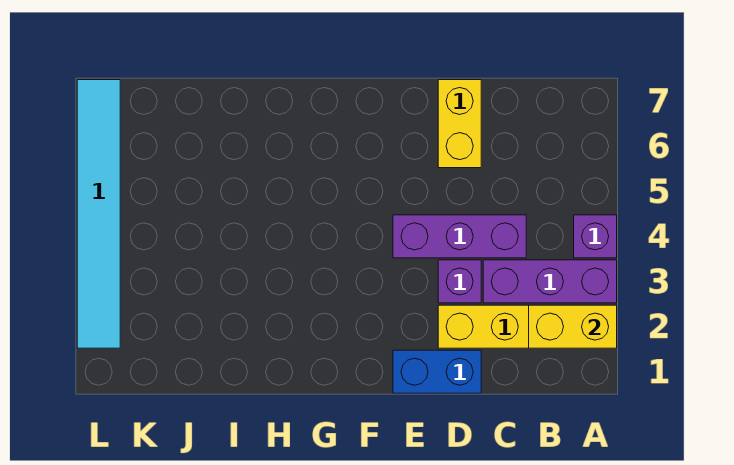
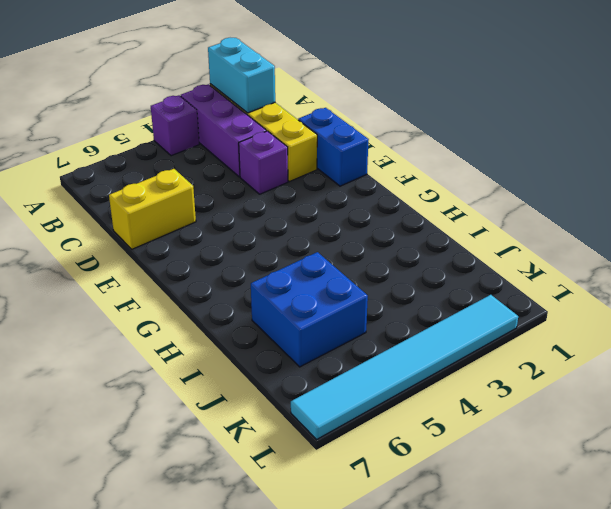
yellow 1x2 brick [529,305,617,348] -> cyan 1x2 brick [208,38,275,113]
purple 1x3 brick [393,215,526,258] -> none
none -> blue 2x2 brick [251,252,368,367]

